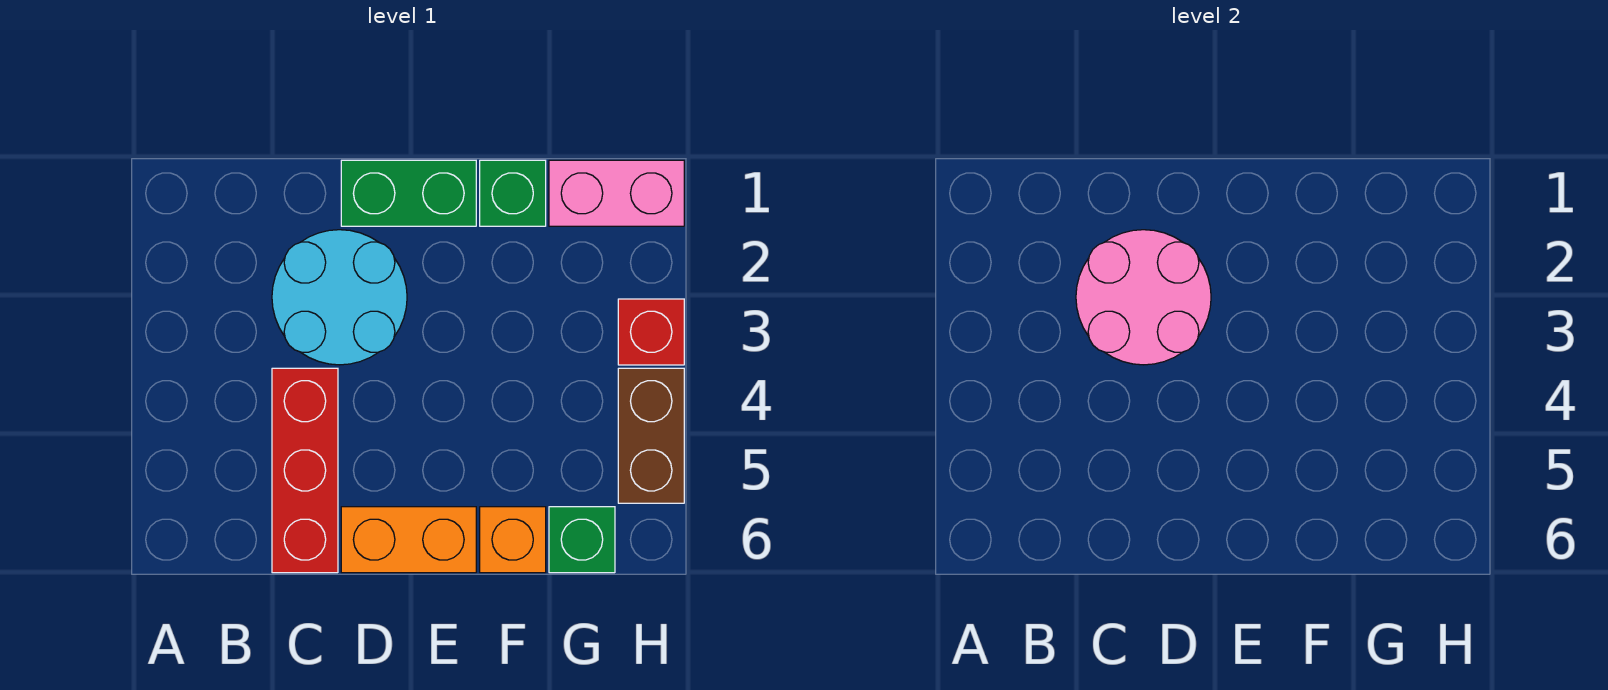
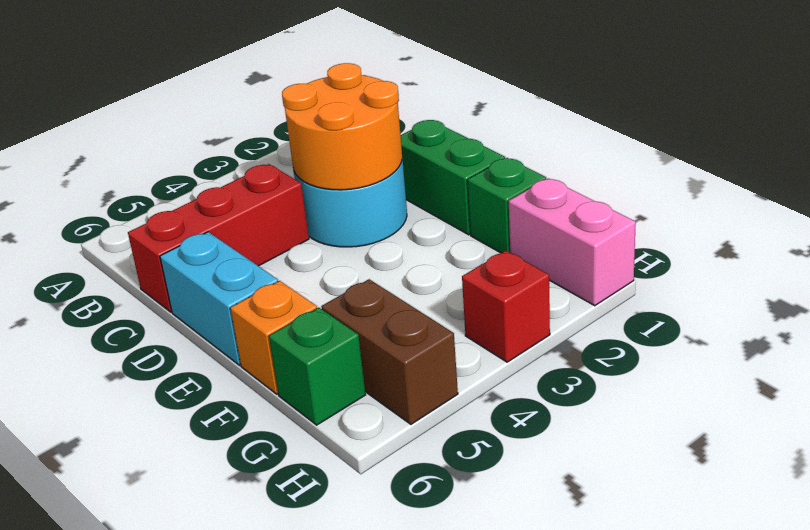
pink 2x2 round brick [1076,230,1211,365] -> orange 2x2 round brick [282,63,402,190]
orange 1x2 brick [341,507,476,573] -> cyan 1x2 brick [160,232,278,365]
brown 1x2 brick [618,368,684,503] -> brown 1x2 brick turned to [321,279,458,424]

